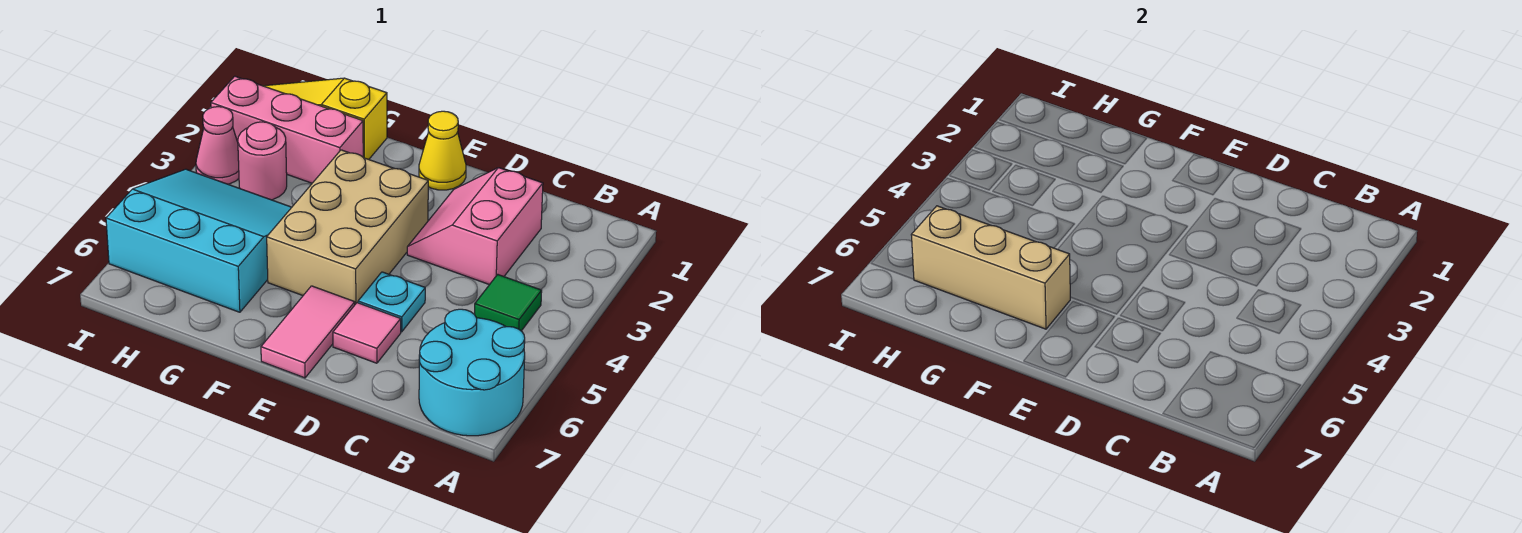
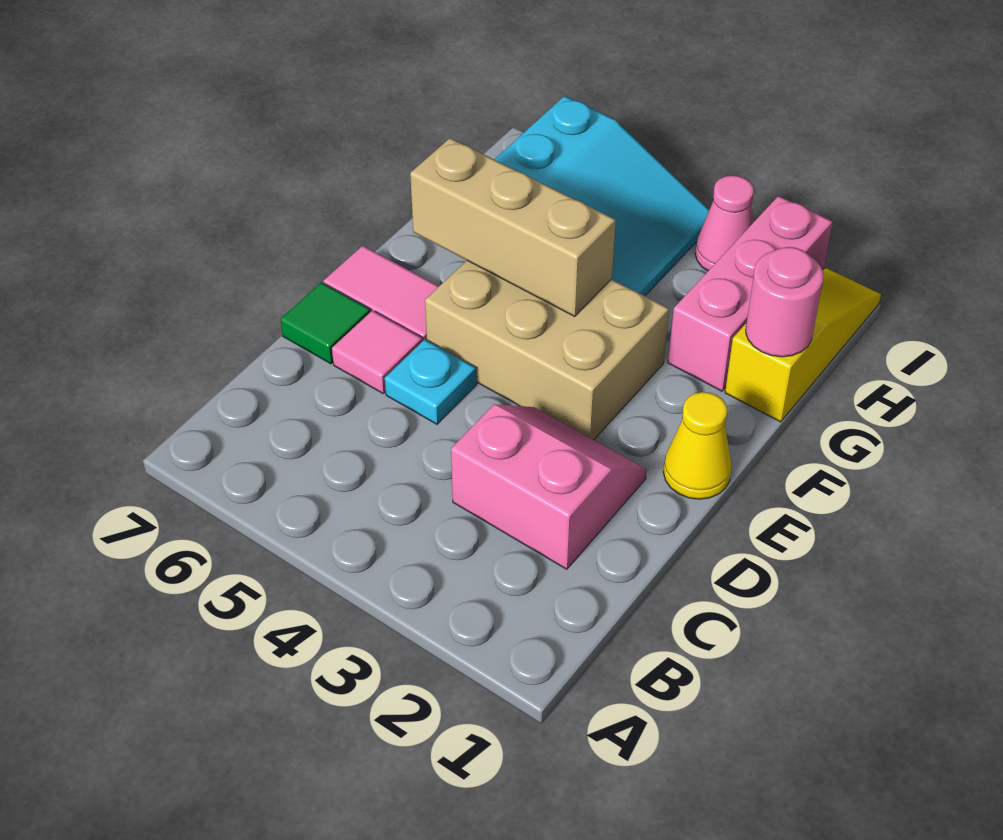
cyan 2x2 round brick [419,309,525,436] -> none
green 1x1 tile [475,274,542,331] -> green 1x1 tile moved to [281,283,370,364]
tan 1x3 brick [911,206,1070,329] -> tan 1x3 brick turned to [410,138,616,316]
pink 1x1 round brick [238,122,287,200] -> pink 1x1 round brick moved to [746,247,823,357]

